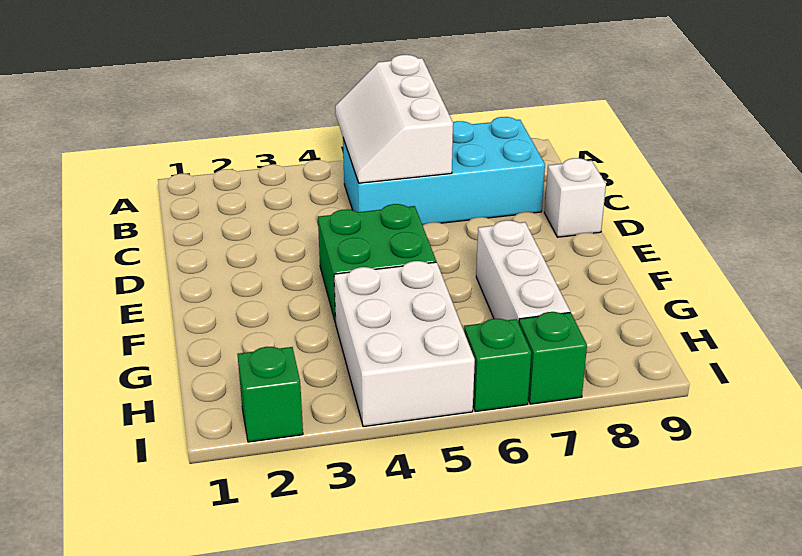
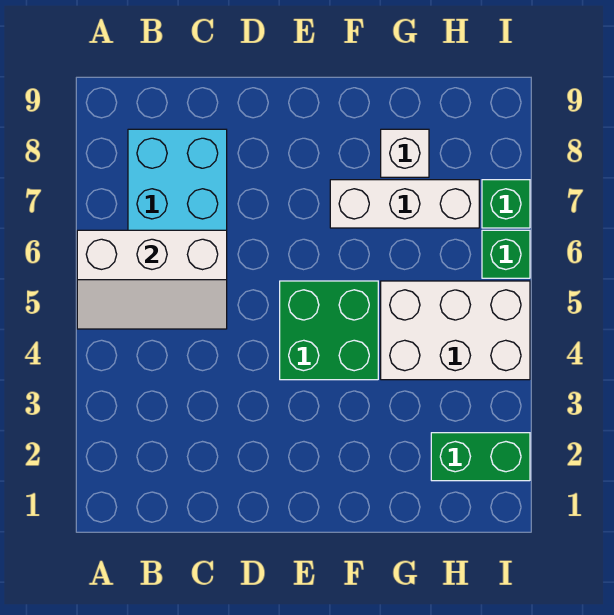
white 1x1 brick [545,158,606,237] -> white 1x1 brick moved to [381,129,429,177]
green 1x1 brick [237,347,303,442] -> green 1x2 brick [431,433,530,481]

